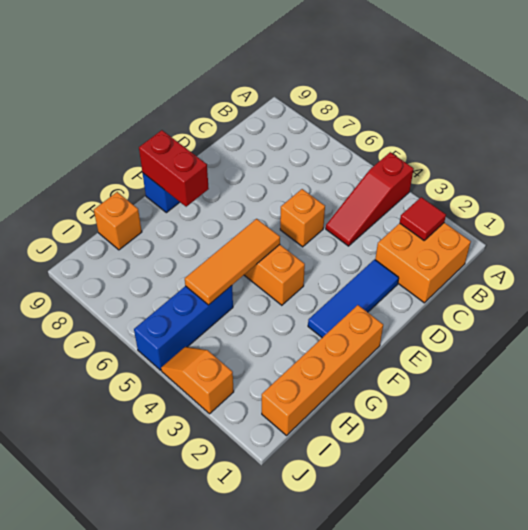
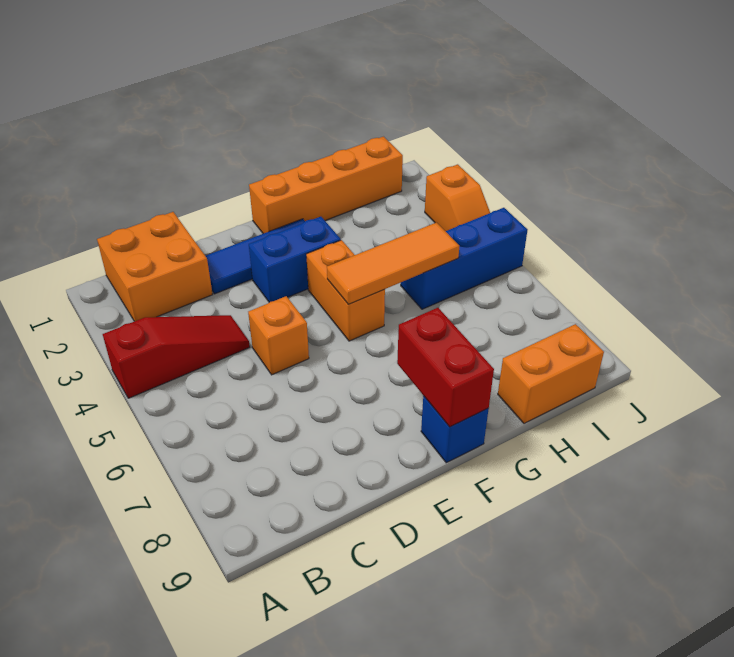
red 1x1 tile [400,197,446,240] -> none
none -> blue 1x2 brick [249,217,341,302]
orange 1x1 brick [94,192,142,250] -> orange 1x2 brick [498,324,604,424]

